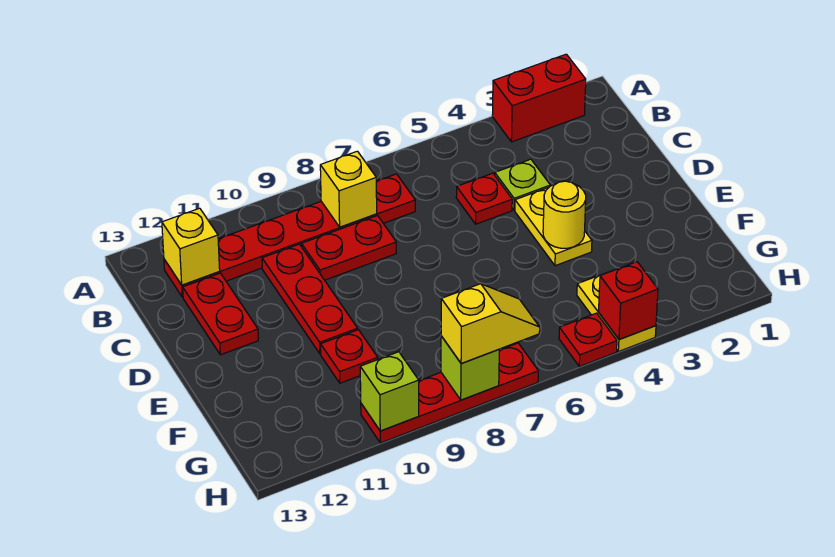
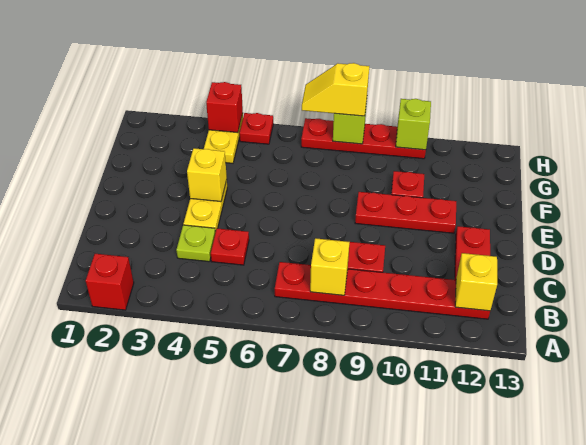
red 1x2 brick [492,54,586,142] -> red 1x1 brick [86,254,134,310]
red 1x3 plate [262,244,358,354] -> red 1x3 plate turned to [355,192,456,233]
yellow 1x1 round brick [543,181,586,248] -> yellow 1x1 brick [187,148,227,202]

